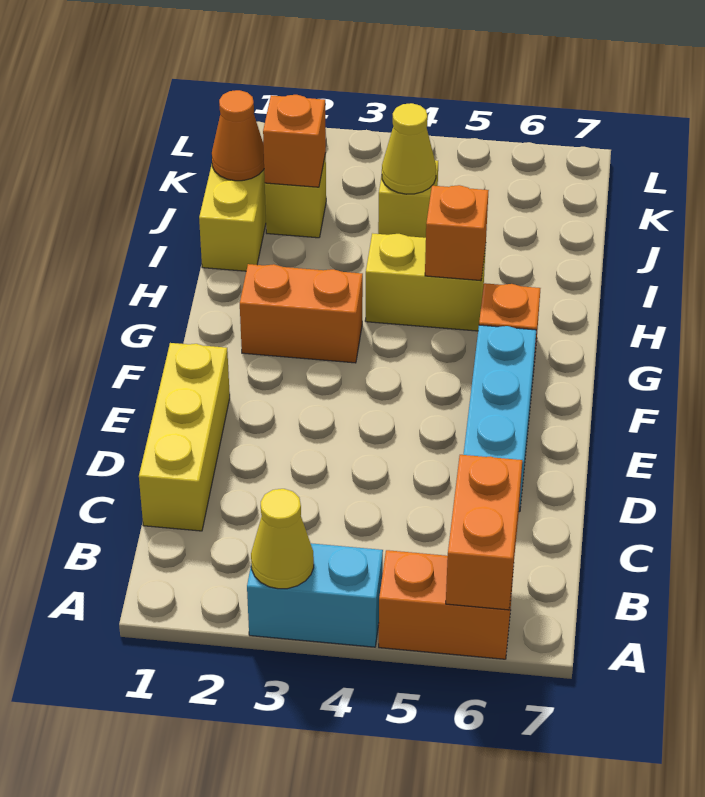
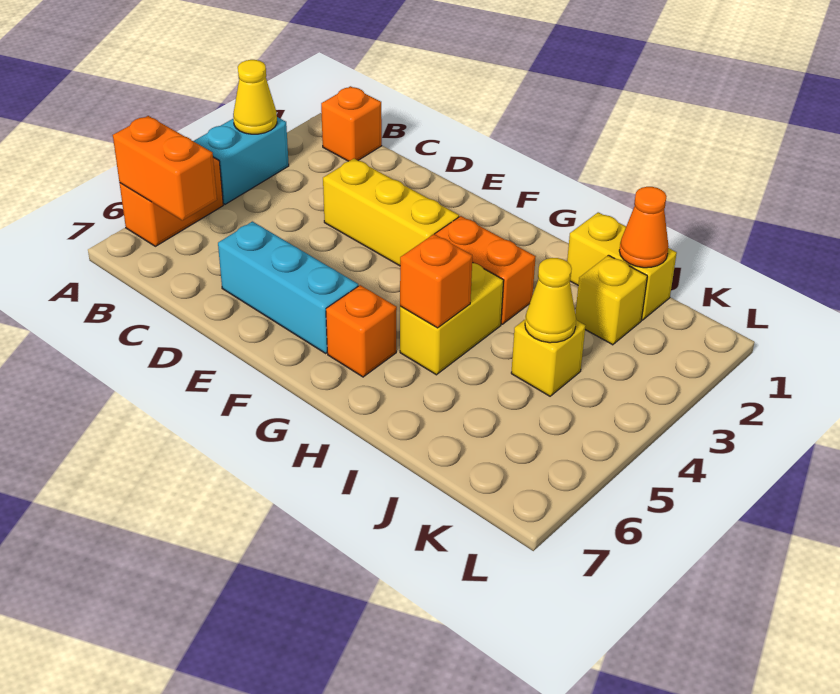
yellow 1x3 brick [139,343,230,531] -> yellow 1x3 brick moved to [323,159,459,266]
orange 1x2 brick [240,264,363,363] -> orange 1x2 brick turned to [435,216,536,324]
orange 1x1 brick [263,95,326,187] -> orange 1x1 brick moved to [321,86,382,161]

